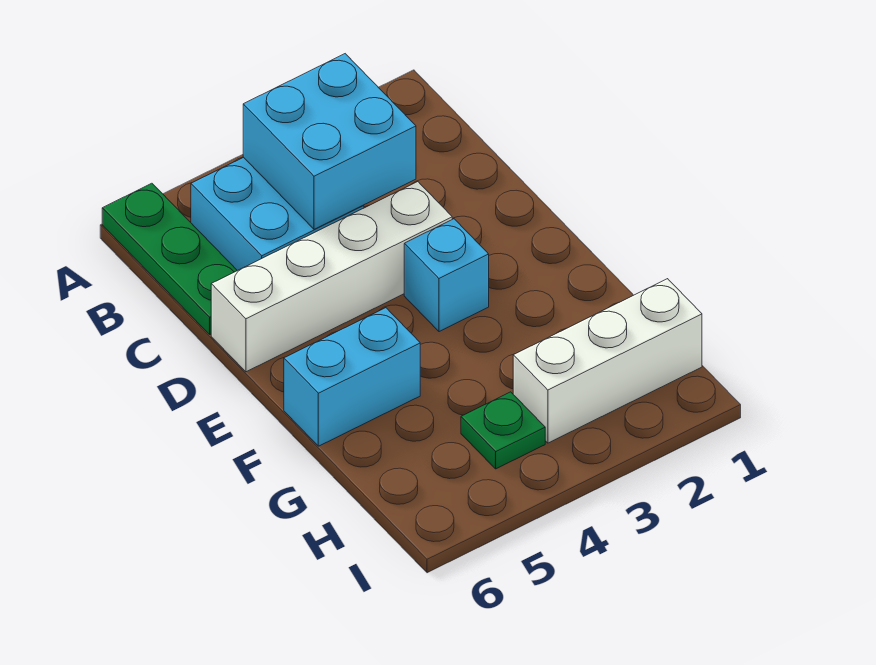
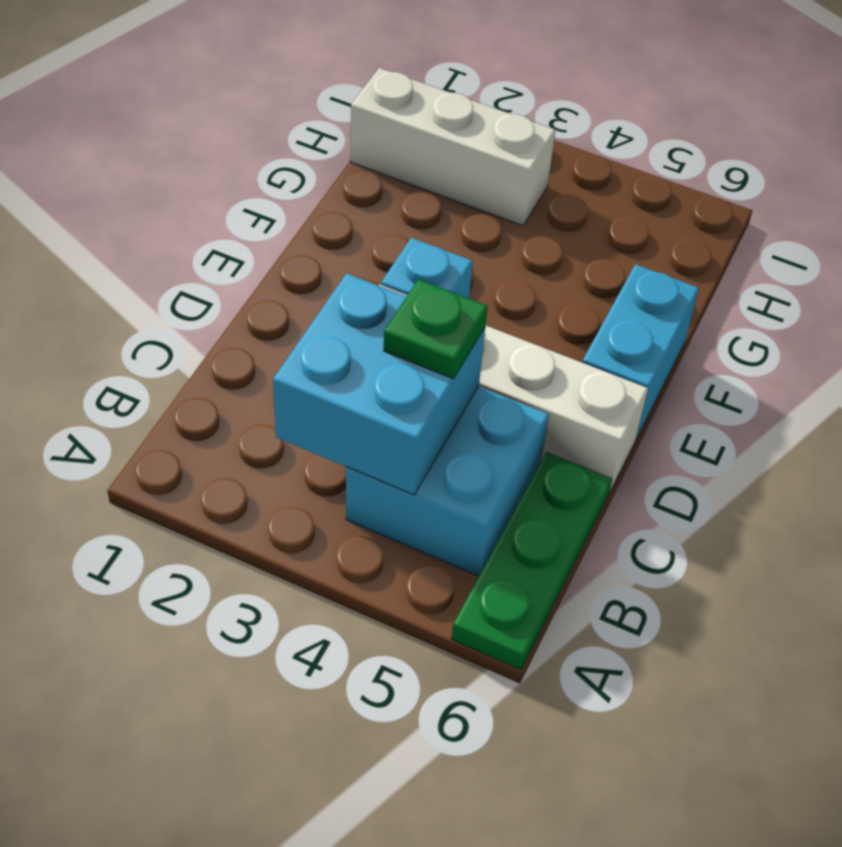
cyan 1x2 brick [284,308,420,446] -> cyan 1x2 brick turned to [582,264,699,439]
green 1x1 plate [461,392,545,469] -> green 1x1 plate moved to [384,279,488,379]

